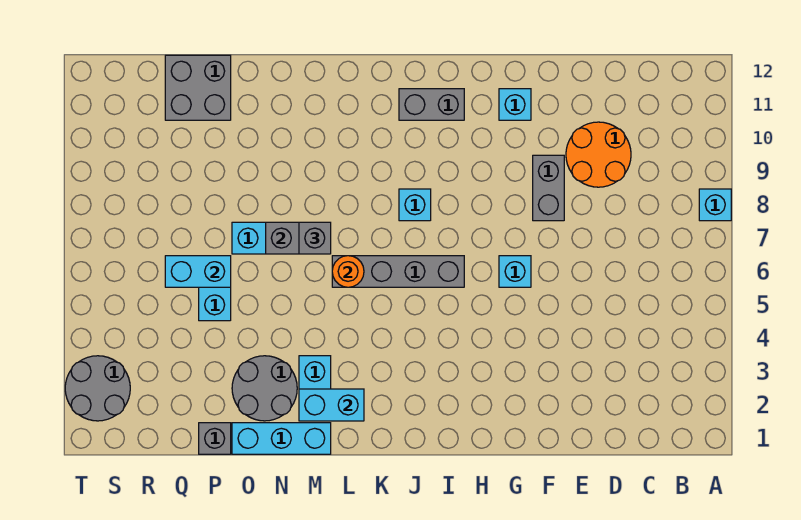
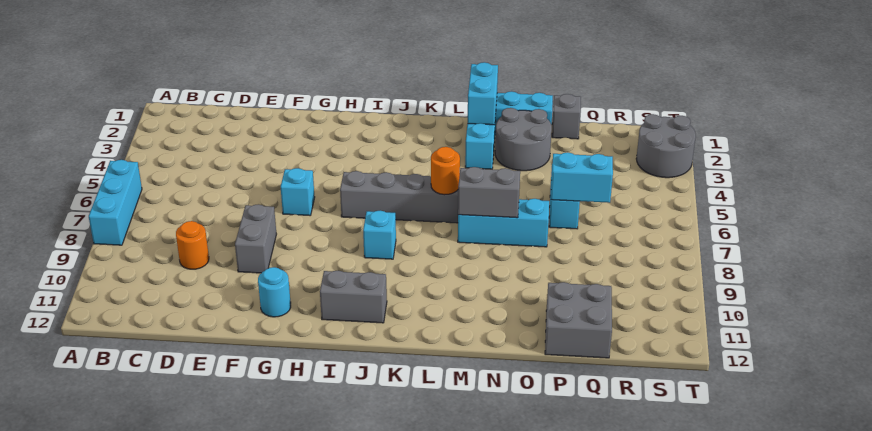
cyan 1x1 brick [699,189,731,221] -> cyan 1x3 brick [89,160,142,245]
orange 2x2 round brick [566,122,631,187] -> orange 1x1 round brick [176,221,209,269]
cyan 1x1 brick [499,89,531,120] -> cyan 1x1 round brick [258,267,291,317]
cyan 1x2 brick [299,389,364,421] -> cyan 1x2 brick turned to [468,62,498,125]
grey 1x1 brick [299,222,331,254] -> none

